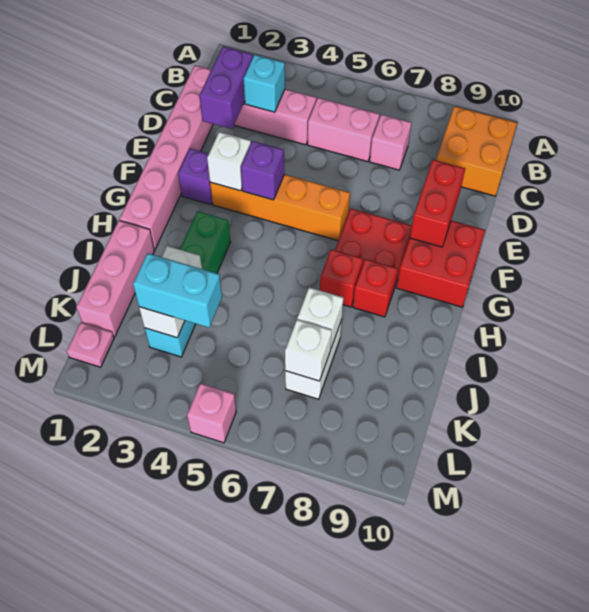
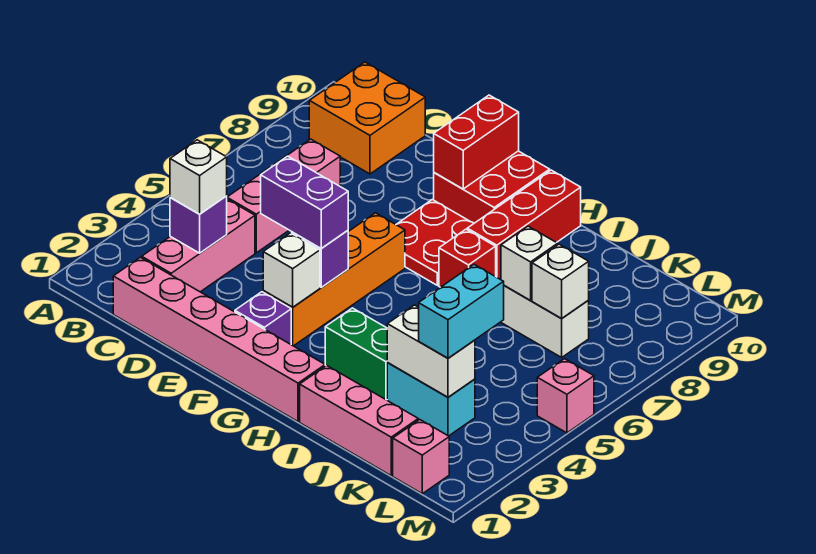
purple 1x2 brick [199,47,253,129] -> purple 1x2 brick moved to [261,156,348,248]
cyan 1x1 brick [244,55,285,112] -> purple 1x1 brick [170,196,227,253]
none -> white 1x1 brick [170,140,227,214]
red 1x2 brick [410,160,465,247] -> red 1x2 brick turned to [434,95,519,189]
red 1x1 brick [353,259,398,317] -> red 1x3 brick [467,170,581,280]
pink 1x1 plate [67,322,114,367] -> pink 1x1 brick [393,420,449,494]

